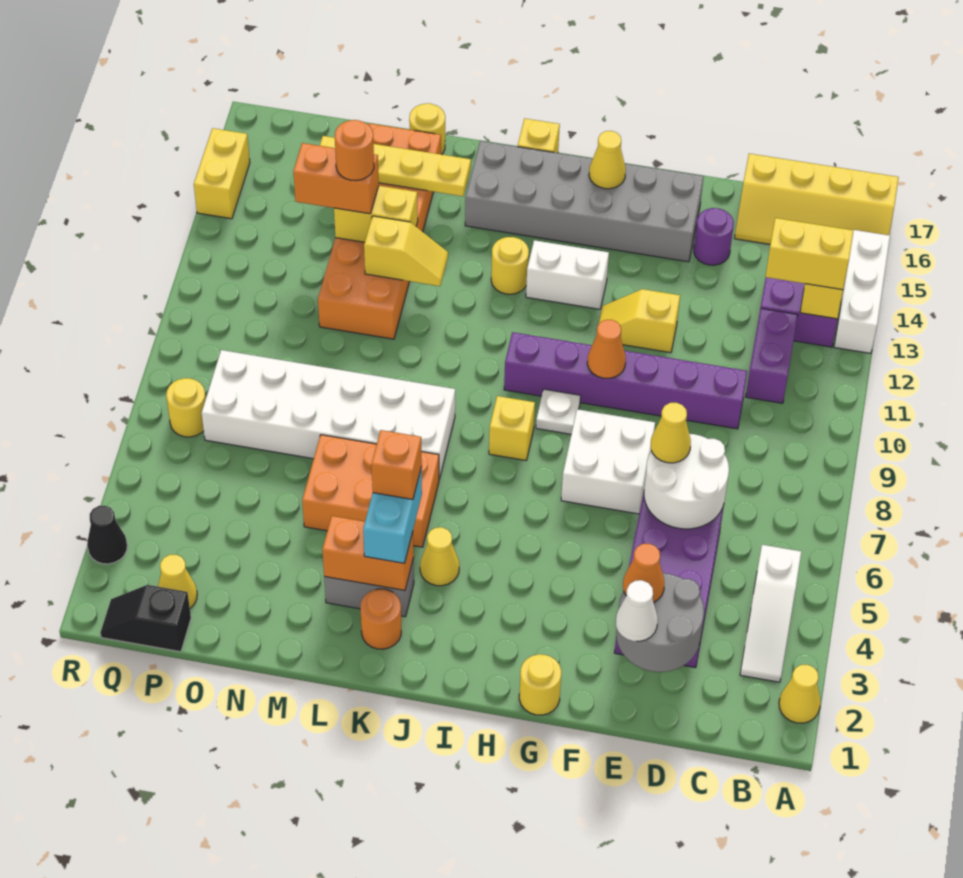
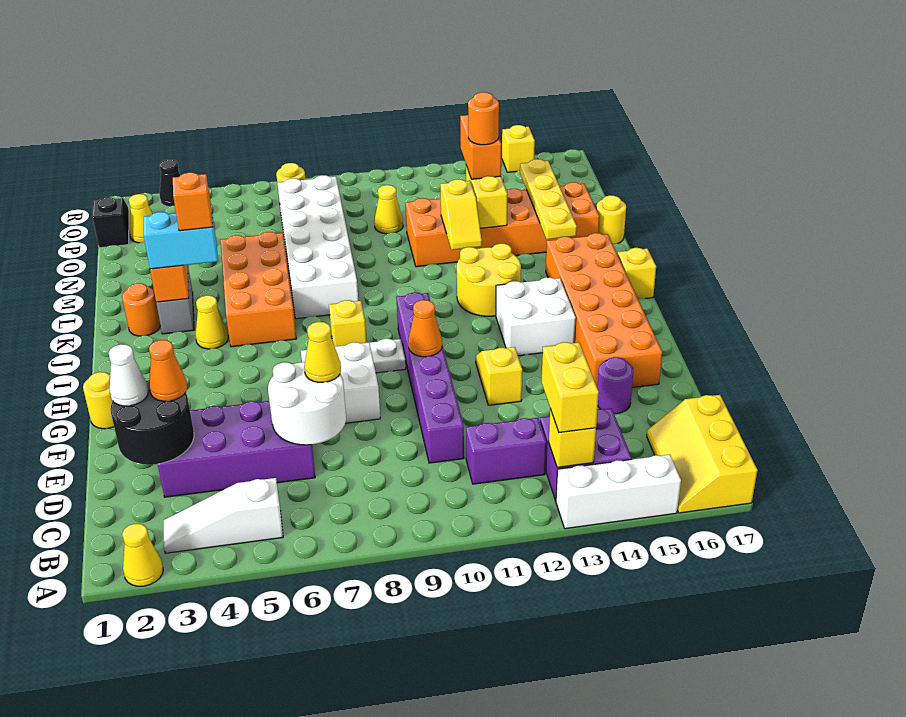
yellow 2x4 slope [734,154,899,244] -> yellow 2x3 slope [647,395,757,513]
grey 2x2 round brick [616,573,704,672] -> black 2x2 round brick [111,380,194,465]
grey 2x6 brick [465,141,704,262] -> orange 2x6 brick [546,233,662,388]
white 1x2 brick [526,240,609,309] -> white 2x2 brick [496,277,576,356]
yellow 1x1 cone [589,131,626,189] -> yellow 1x1 cone moved to [374,185,403,234]
yellow 1x1 round brick [491,237,529,294] -> yellow 2x2 round brick [457,244,521,316]
orange 2x3 brick [302,435,439,547] -> orange 2x4 brick [221,232,296,347]
yellow 1x2 brick [194,128,250,219] -> yellow 1x1 brick [502,125,535,172]

